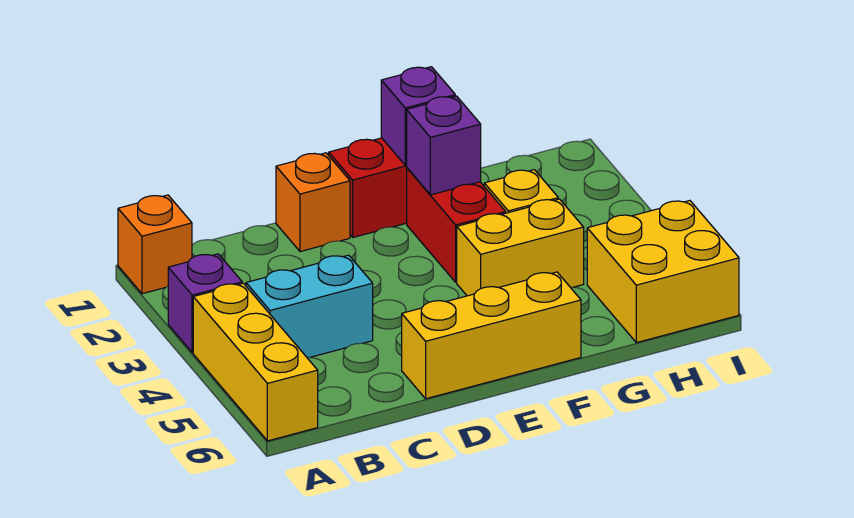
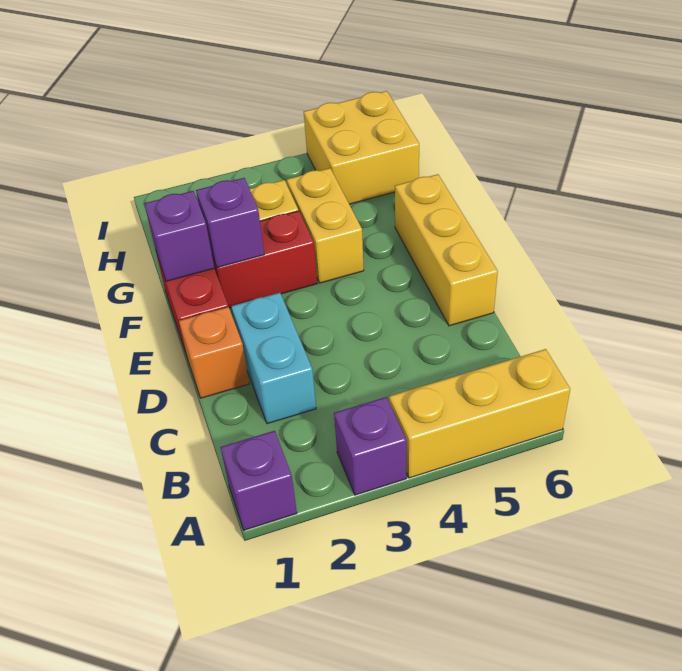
orange 1x1 brick [118,195,192,294] -> purple 1x1 brick [220,431,297,530]
cyan 1x2 brick [246,255,373,358] -> cyan 1x2 brick moved to [231,293,316,424]

